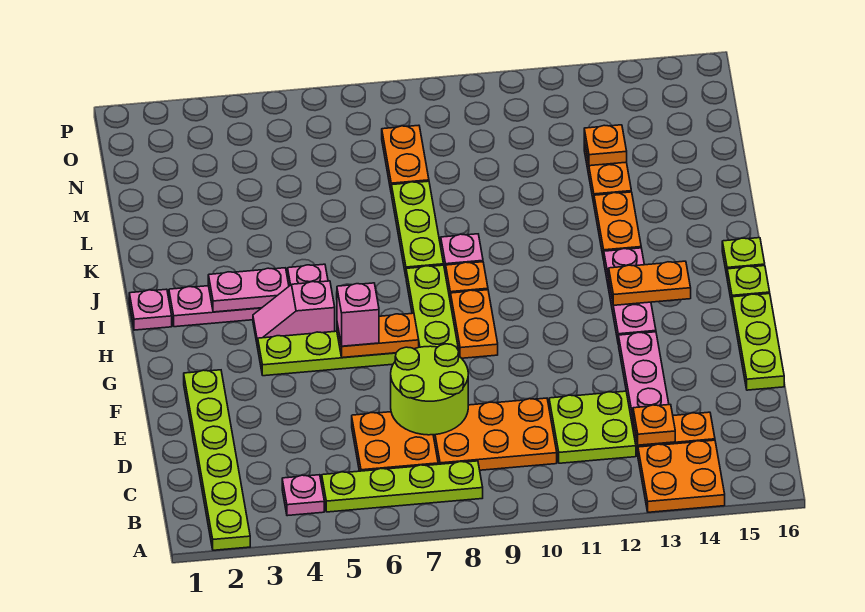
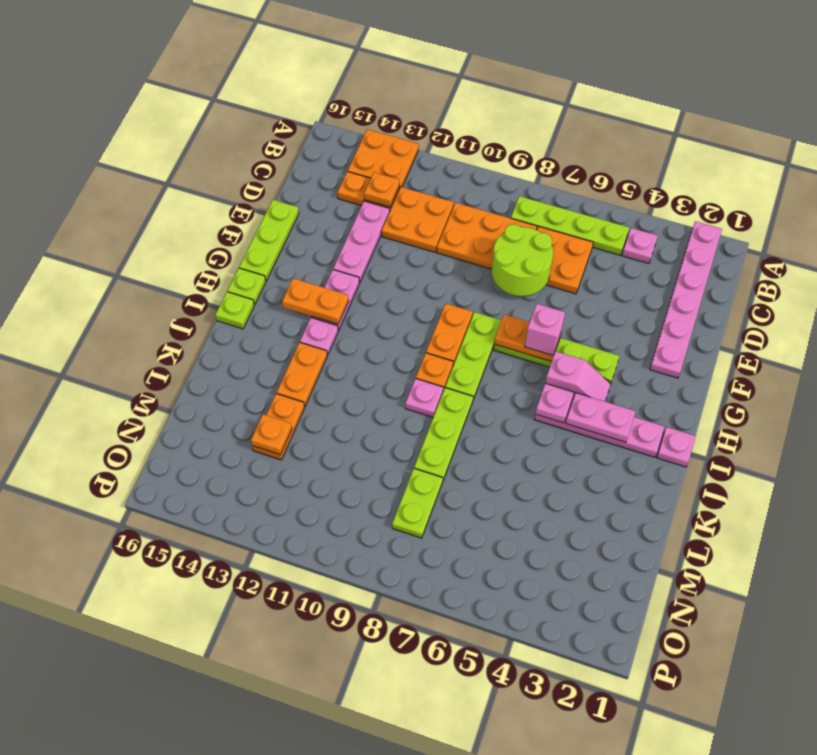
lime 1x6 plate [184,370,250,550] -> pink 1x6 plate [650,221,722,378]
lime 2x2 plate [549,391,636,463] -> orange 2x2 plate [382,187,454,252]
orange 1x2 plate [382,125,429,194] -> lime 1x2 plate [392,469,443,538]

